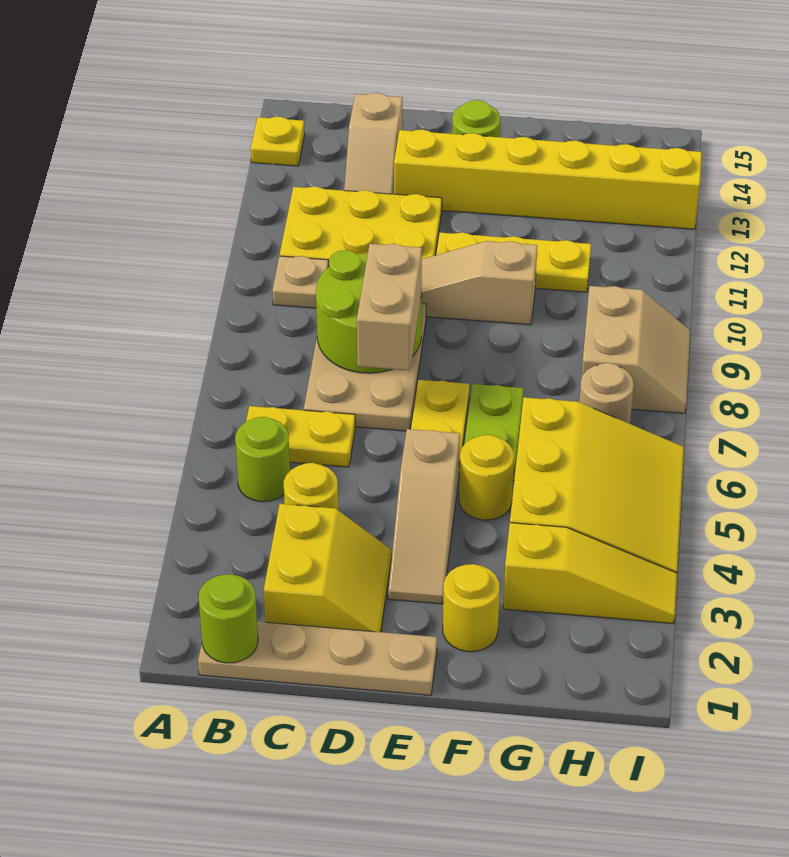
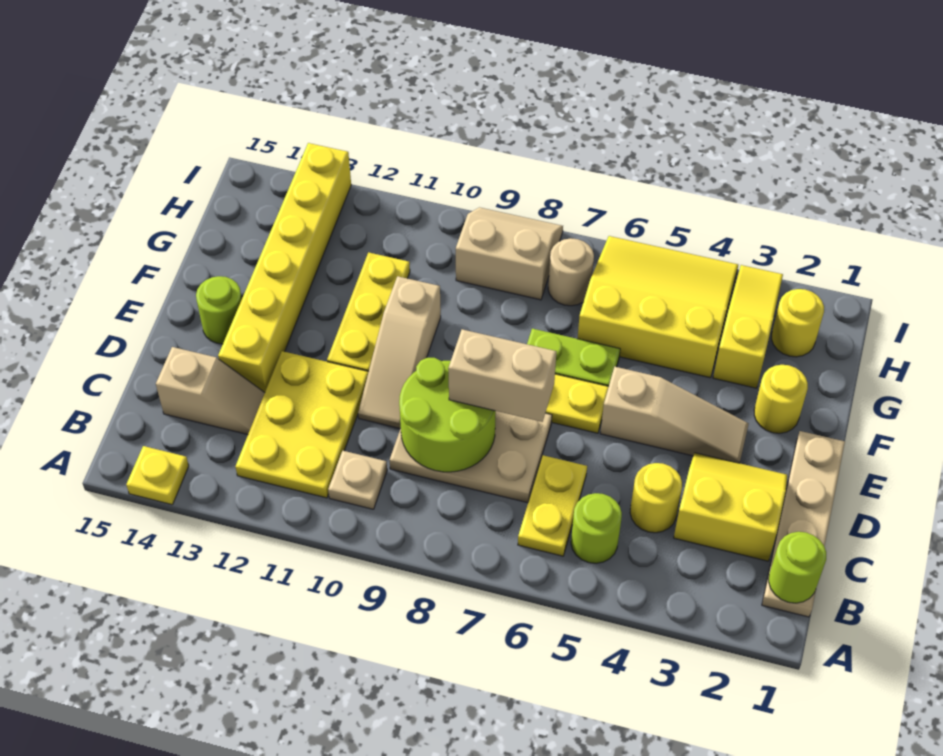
yellow 1x1 round brick [459,435,514,520] -> yellow 1x1 round brick moved to [772,289,824,357]

